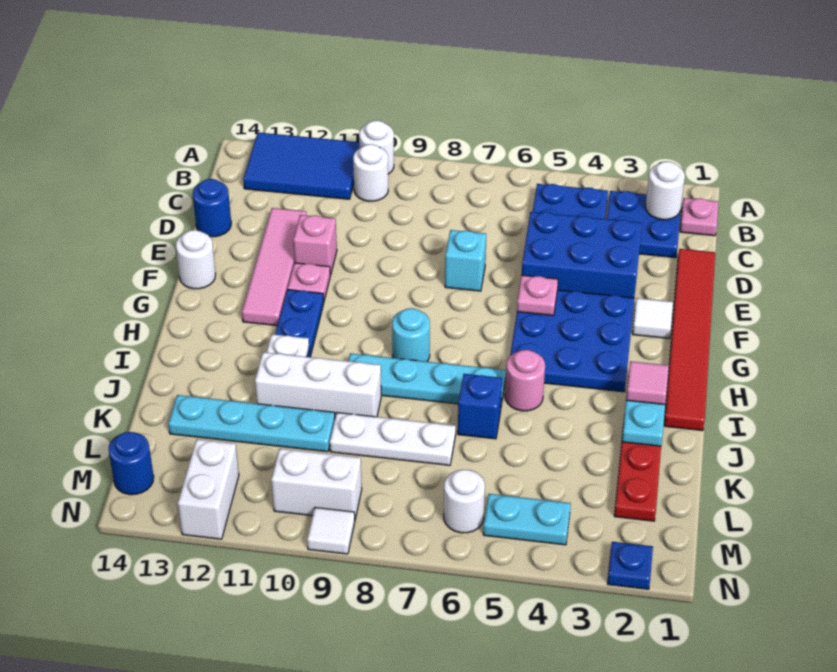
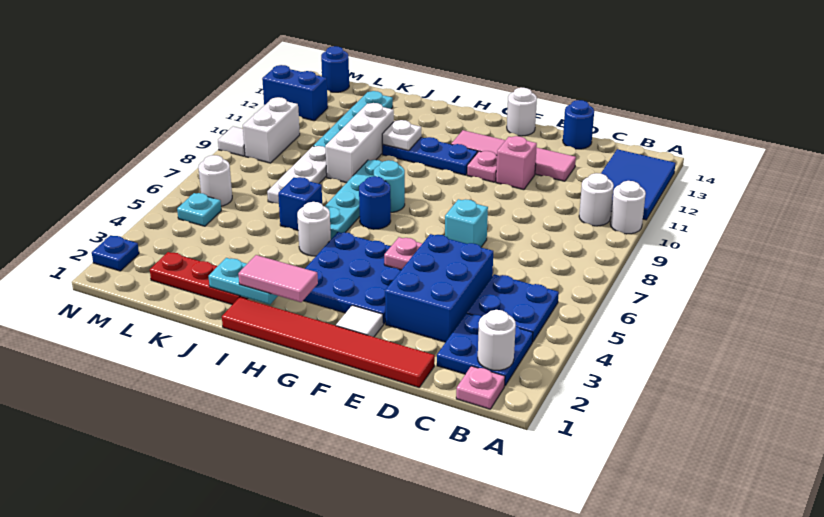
none -> blue 1x1 round brick [359,176,391,229]
pink 1x1 tile [626,361,669,405] -> pink 1x2 tile [238,255,318,302]
pink 1x1 round brick [505,350,545,411] -> white 1x1 round brick [297,202,331,256]
cyan 1x2 plate [483,494,571,545] -> cyan 1x1 plate [177,193,221,226]
white 1x2 brick [178,439,239,539] -> blue 1x2 brick [262,65,328,121]

